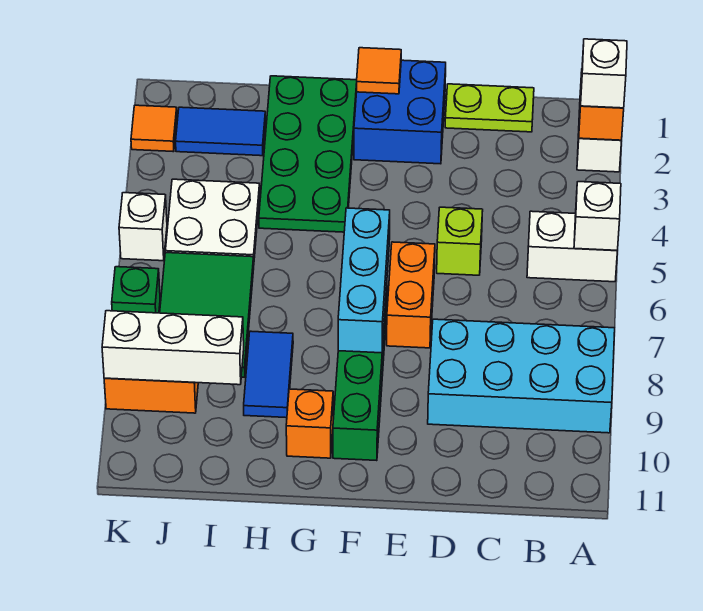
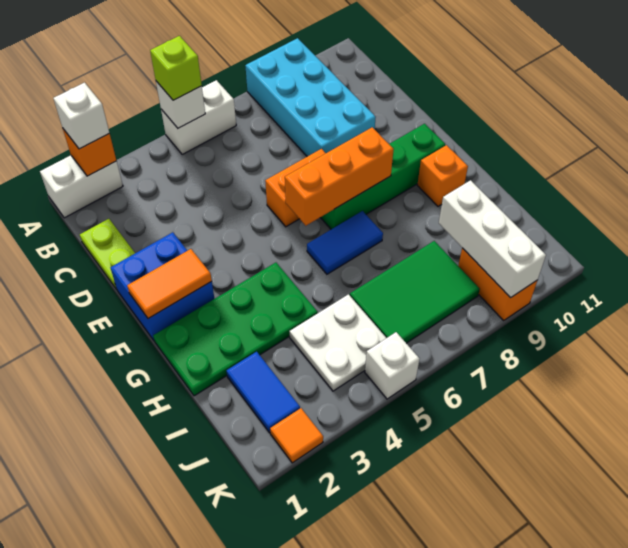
white 1x2 brick [527,211,617,282] -> white 1x2 brick turned to [161,80,236,155]
lime 1x1 brick [437,207,483,275] -> lime 1x1 brick moved to [150,36,202,100]
orange 1x1 tile [357,48,401,94] -> orange 1x2 tile [127,249,212,319]
cyan 1x3 brick [338,208,390,353] -> orange 1x3 brick [285,127,394,226]
blue 1x2 tile [244,331,293,418] -> blue 1x2 tile moved to [307,211,383,274]
green 1x1 brick [112,267,160,313] -> none

